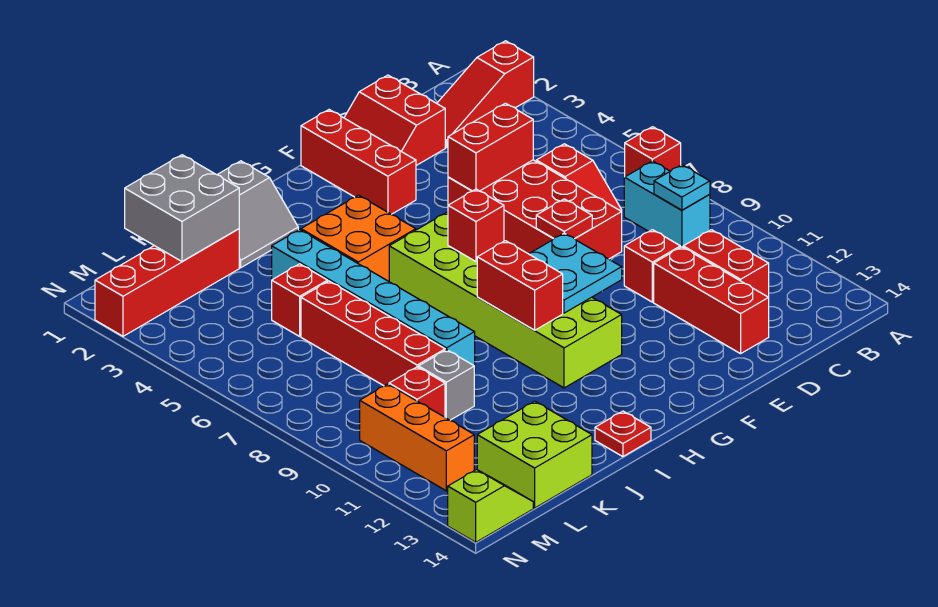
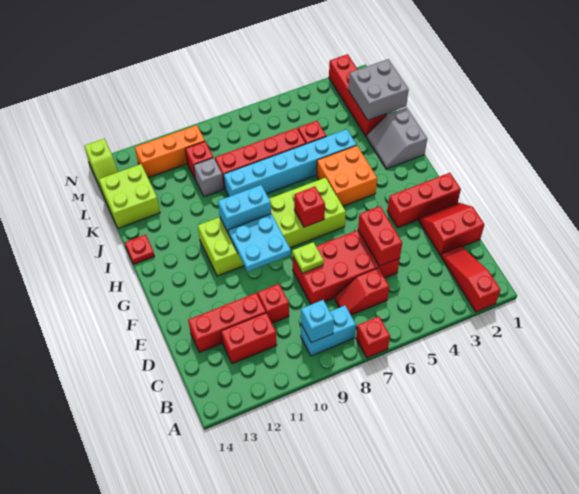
cyan 1x1 plate [654,165,710,210] -> cyan 1x1 brick [301,300,334,343]
red 1x1 plate [536,199,592,239] -> lime 1x1 plate [292,242,324,273]
red 1x2 brick [477,241,563,330] -> cyan 1x2 brick [218,185,271,234]

